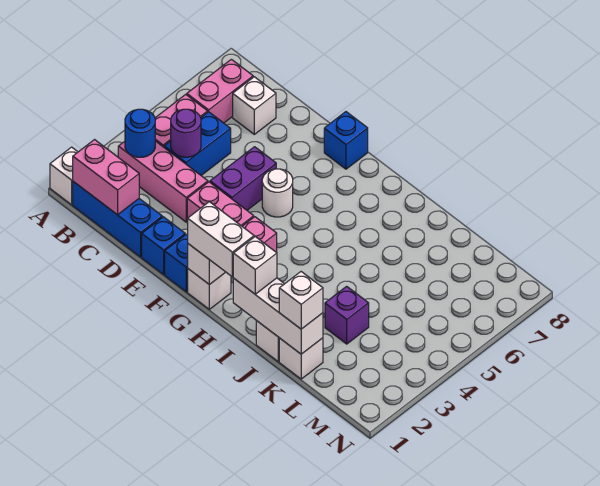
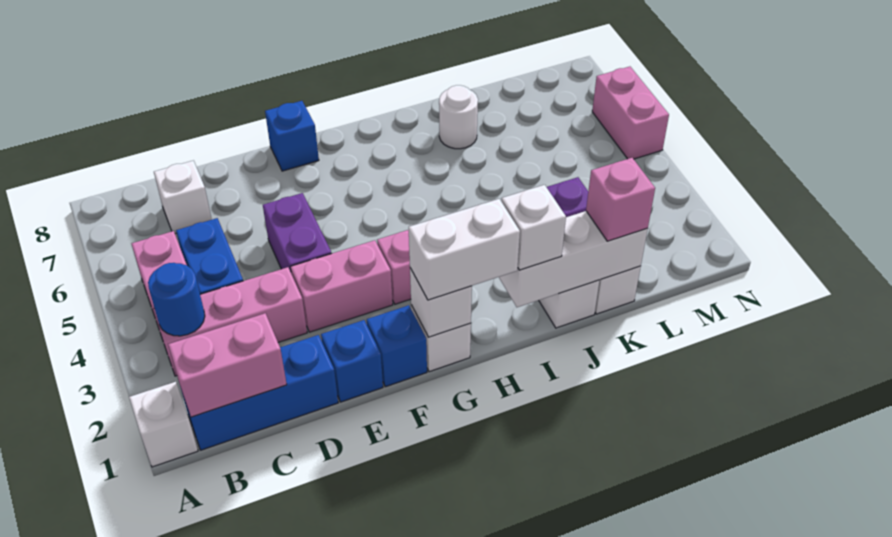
pink 1x2 brick [187,59,253,123] -> pink 1x2 brick moved to [592,67,669,159]
purple 1x1 round brick [171,109,201,157] -> none
white 1x1 round brick [262,169,293,217] -> white 1x1 round brick moved to [439,85,478,149]
white 1x1 brick [279,272,323,329] -> pink 1x1 brick [586,158,655,241]

